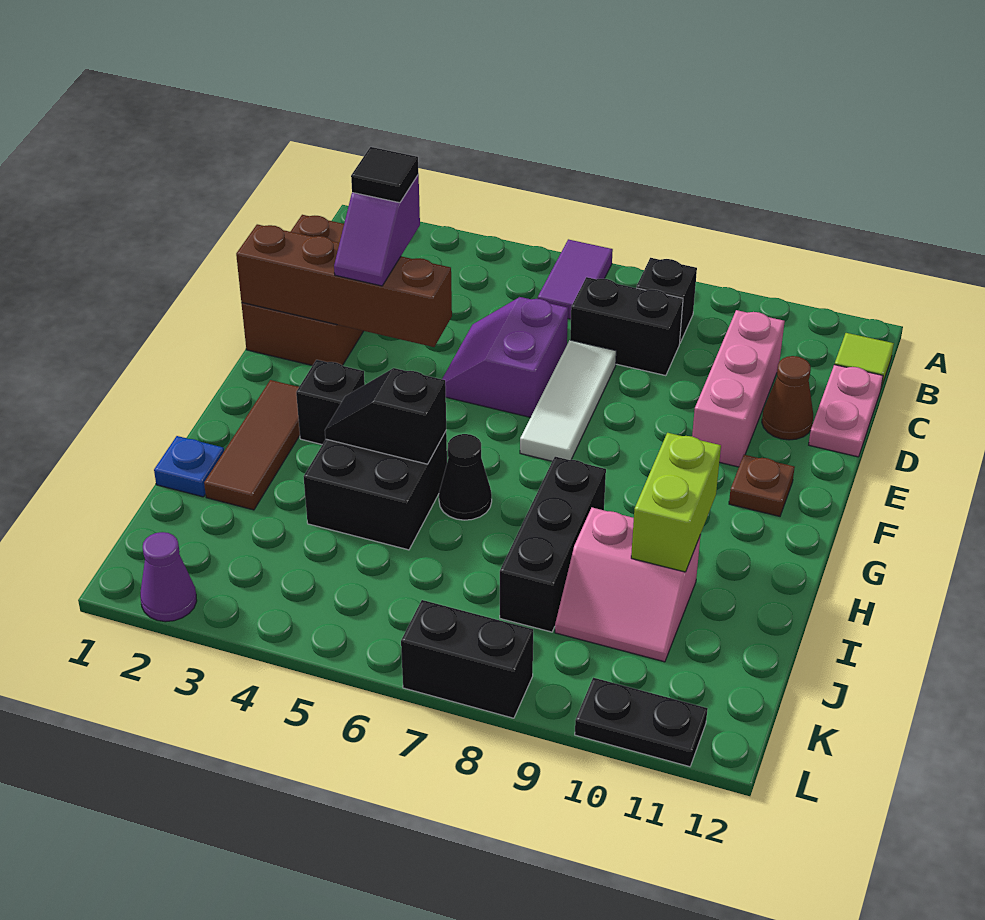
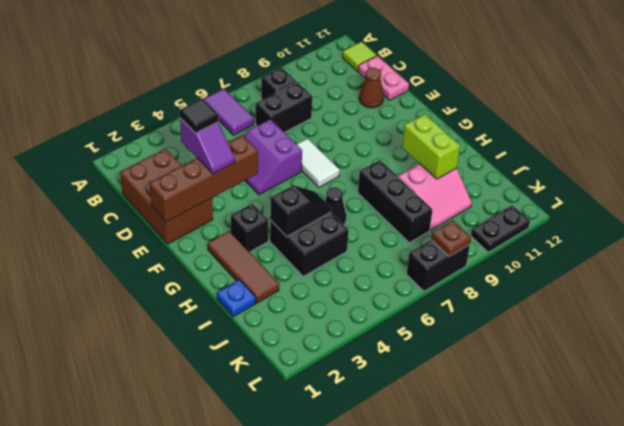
pink 1x3 brick [692,310,785,467] -> none
white 1x3 tile [520,340,616,461] -> white 1x2 tile [297,139,340,187]
brown 1x1 plate [729,455,795,516] -> brown 1x1 plate moved to [431,220,471,256]
black 1x2 slope [325,368,446,464] -> black 1x2 slope turned to [270,185,331,237]
purple 1x1 cone [140,532,197,622] -> none

